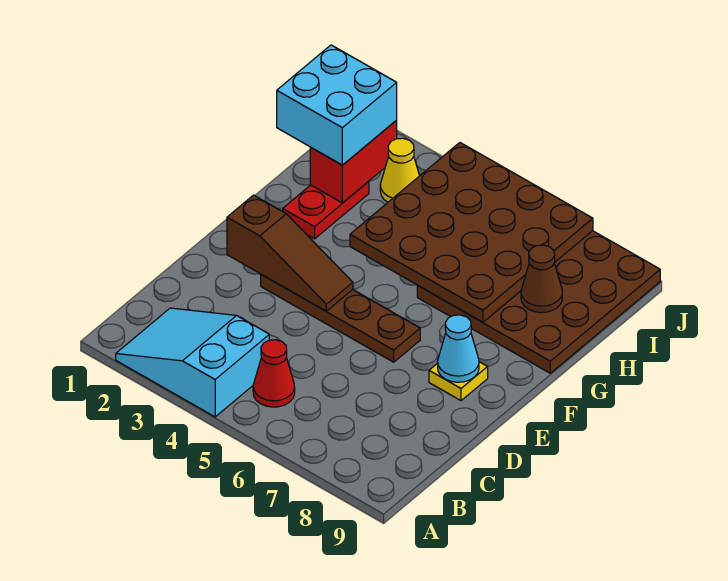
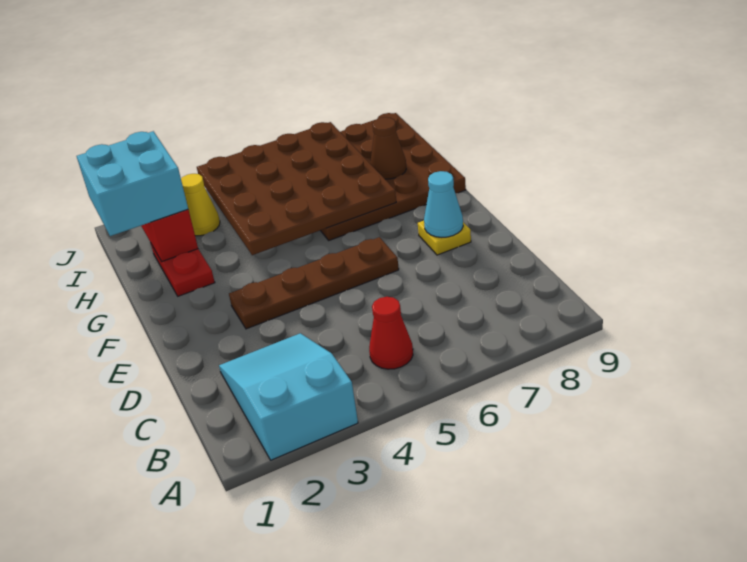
cyan 2x3 slope [116,308,269,417] -> cyan 2x3 slope turned to [219,333,358,460]
brown 1x3 slope [227,195,353,311] -> none

